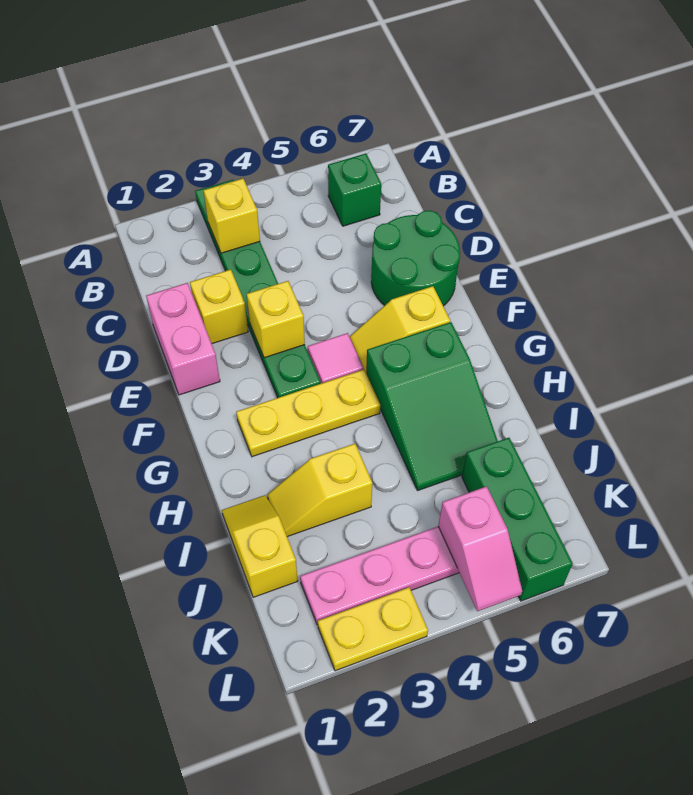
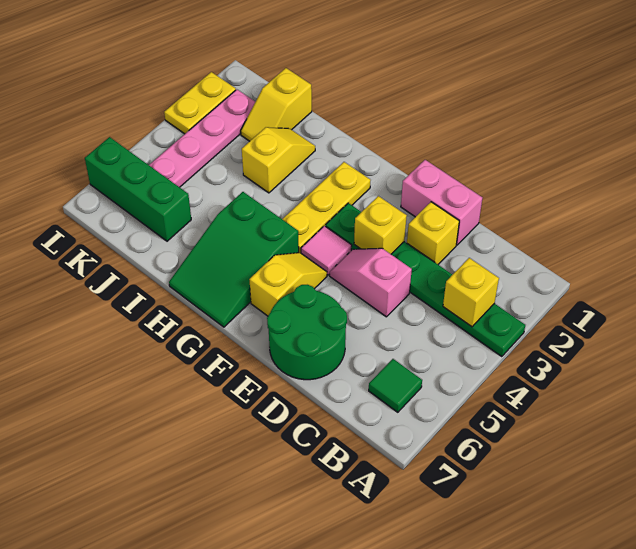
green 1x1 brick [328,153,381,226] -> green 1x1 tile [369,359,422,412]
green 2x3 slope [366,322,498,490] -> green 2x3 slope turned to [169,192,299,327]
yellow 1x2 slope [222,495,298,597] -> yellow 1x2 slope turned to [241,68,312,141]
pink 1x2 slope [438,486,522,611] -> pink 1x2 slope moved to [330,248,412,317]

